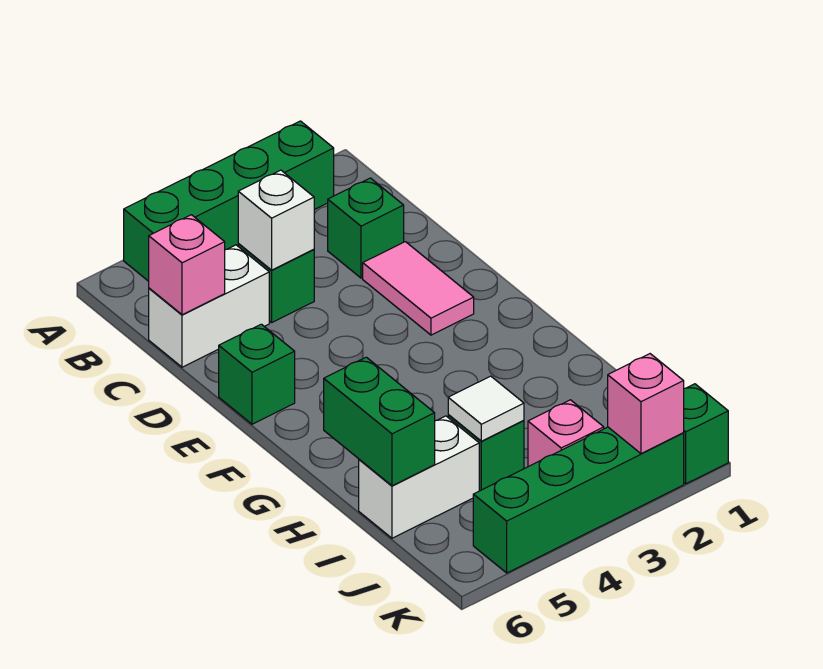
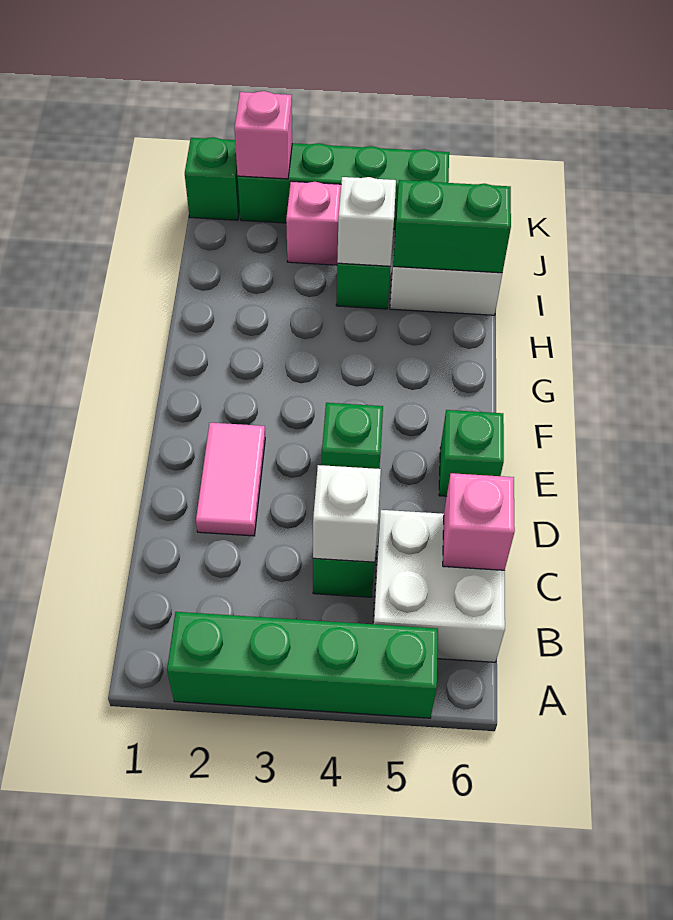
green 1x1 brick [328,178,404,278] -> green 1x1 brick moved to [322,403,383,469]
white 1x2 brick [149,245,269,367] -> white 2x2 brick [373,510,505,662]
green 1x2 brick [324,357,435,486] -> green 1x2 brick turned to [393,180,511,273]
white 1x1 tile [448,376,524,441] -> white 1x1 brick [337,177,396,266]

